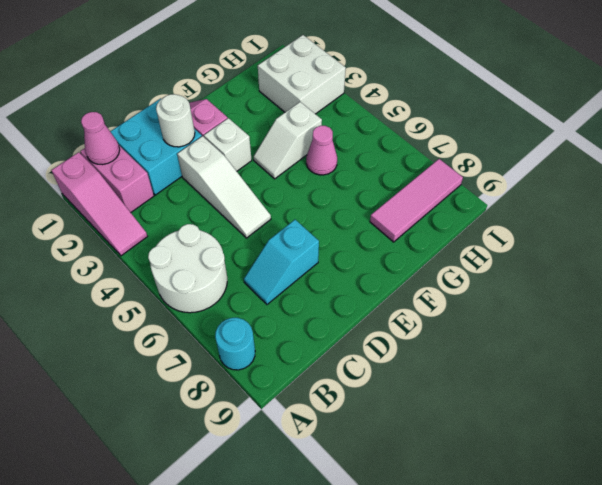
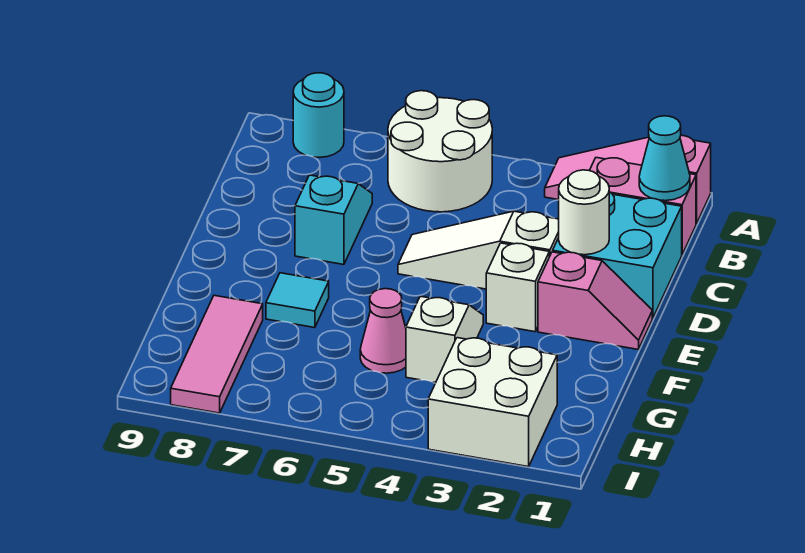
pink 1x1 cone [81,112,120,165] -> cyan 1x1 cone [639,116,690,201]
none -> cyan 1x1 tile [266,273,329,328]

